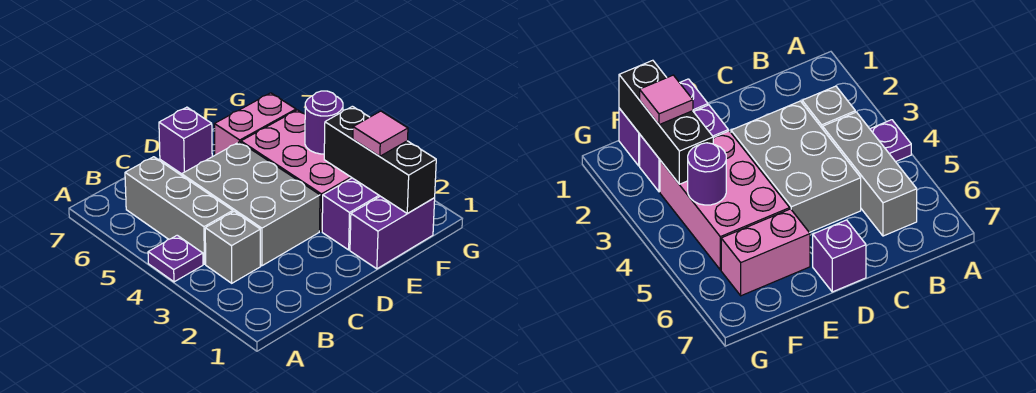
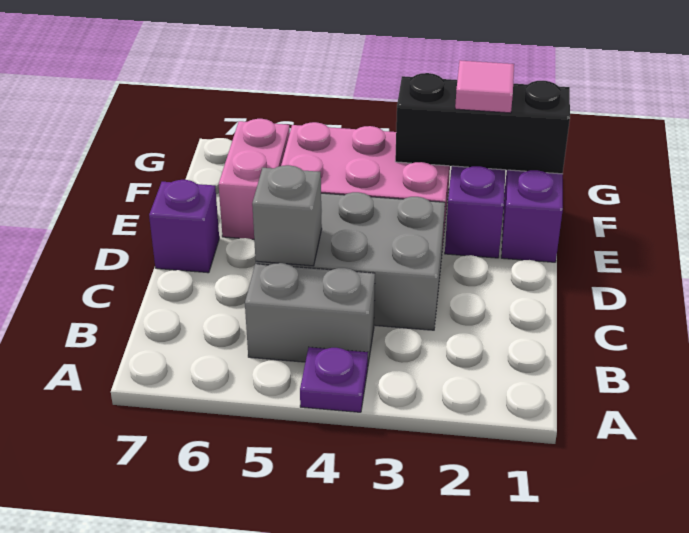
grey 1x1 brick [205,211,260,283] -> grey 1x1 brick moved to [252,165,322,266]
grey 1x3 brick [125,157,233,264] -> grey 1x2 brick [245,263,375,363]
purple 1x1 round brick [305,91,343,154] -> none

